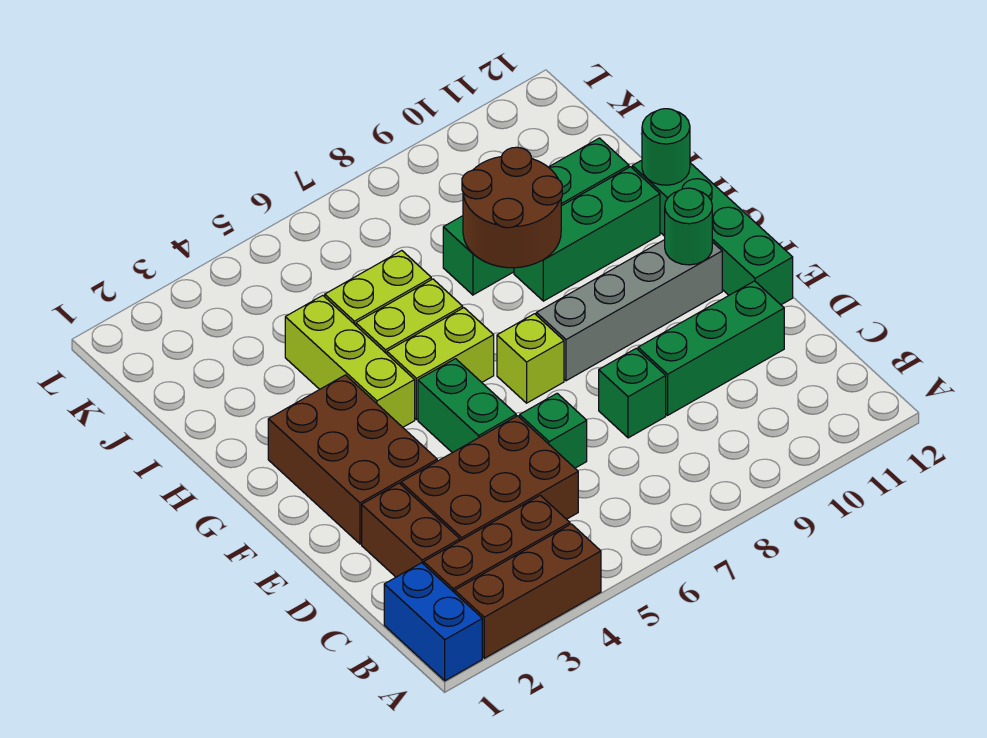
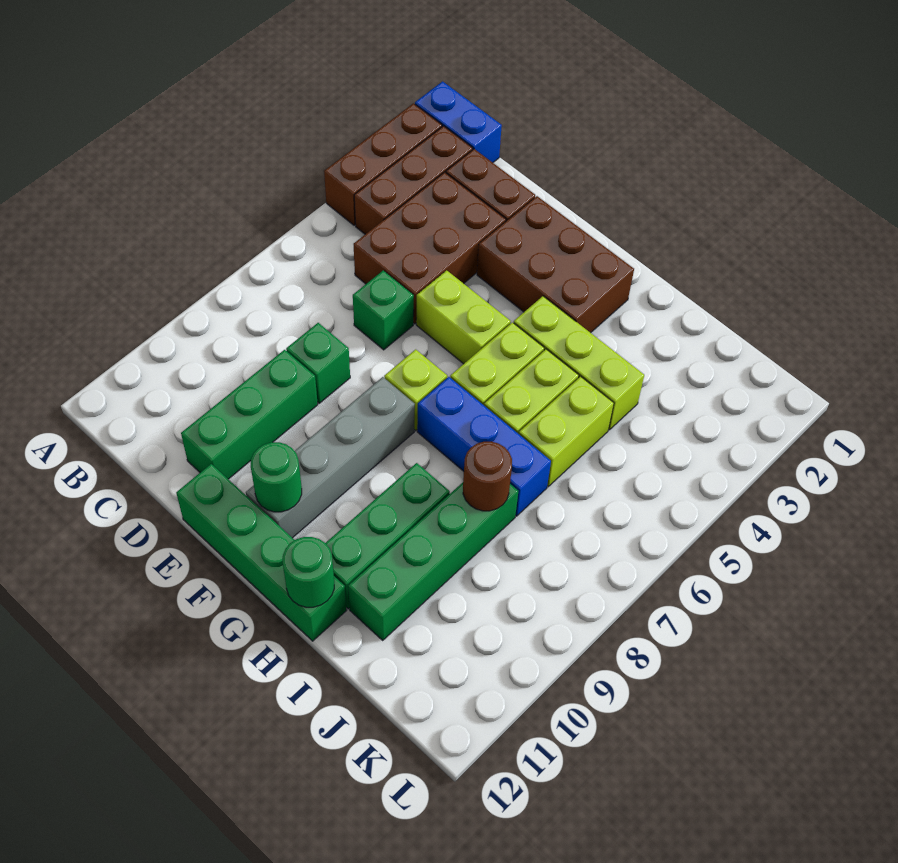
green 1x2 brick [418,359,516,453] -> lime 1x2 brick [416,270,511,364]
none -> blue 1x3 brick [417,377,551,516]
brown 2x2 round brick [462,147,562,268] -> brown 1x1 round brick [463,442,512,511]

